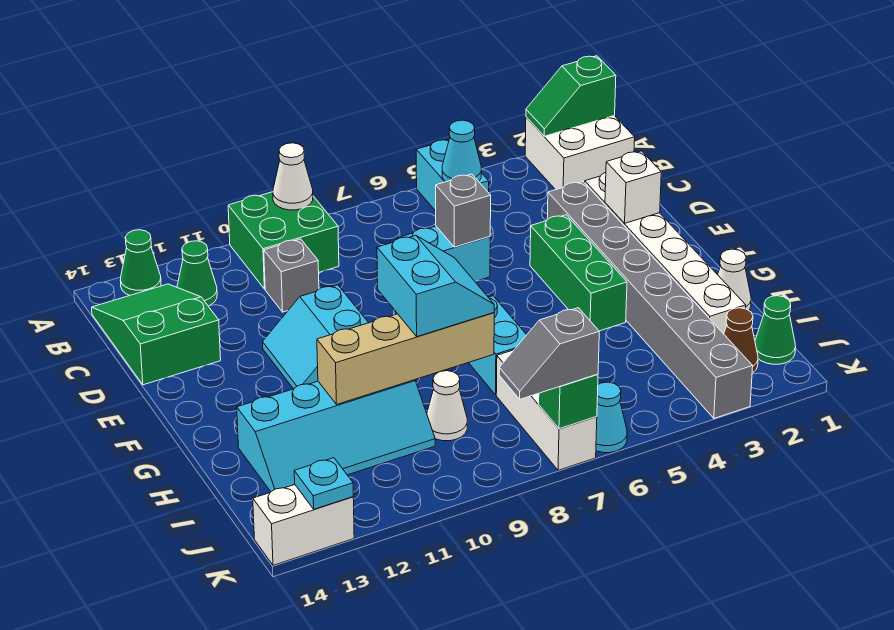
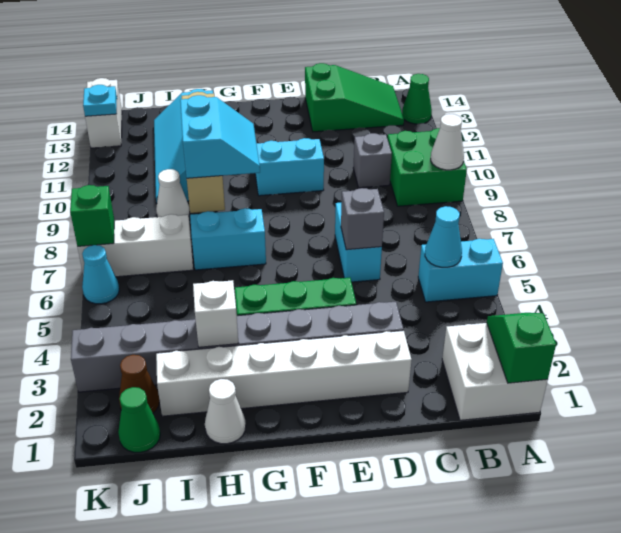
green 1x1 cone [177,241,217,306] -> none
white 1x1 brick [605,151,661,223] -> white 1x1 brick moved to [193,280,238,347]
cyan 2x2 slope [377,235,494,337] -> cyan 2x2 slope turned to [180,95,260,178]
grey 1x2 slope [499,308,599,399] -> none

